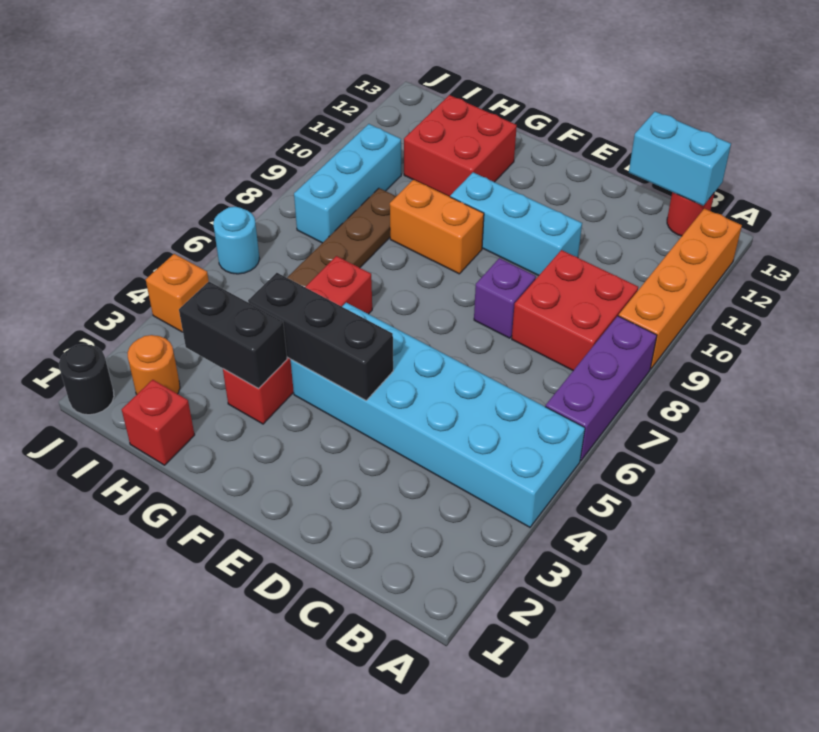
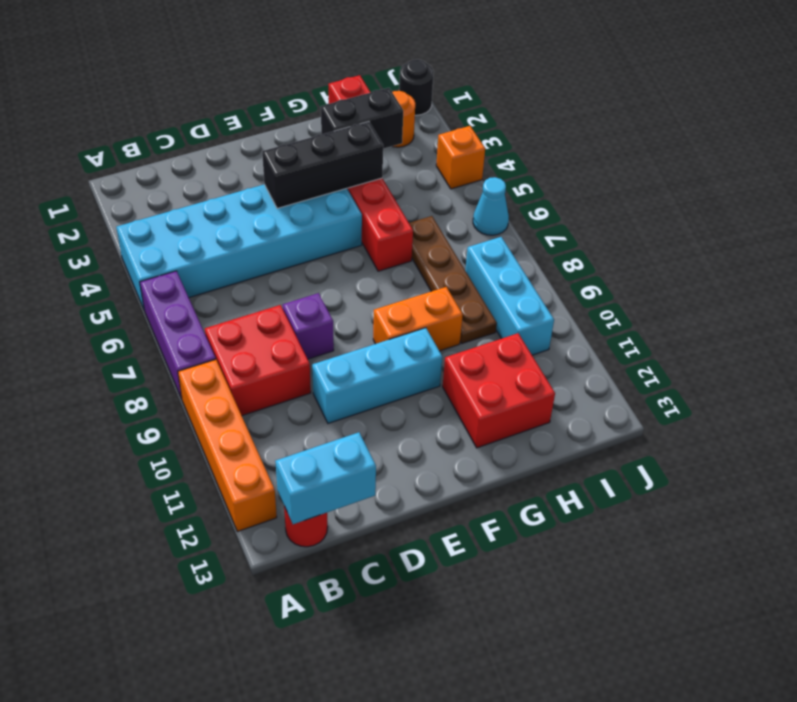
cyan 1x1 round brick [213,207,259,274] -> cyan 1x1 cone [473,177,509,235]

